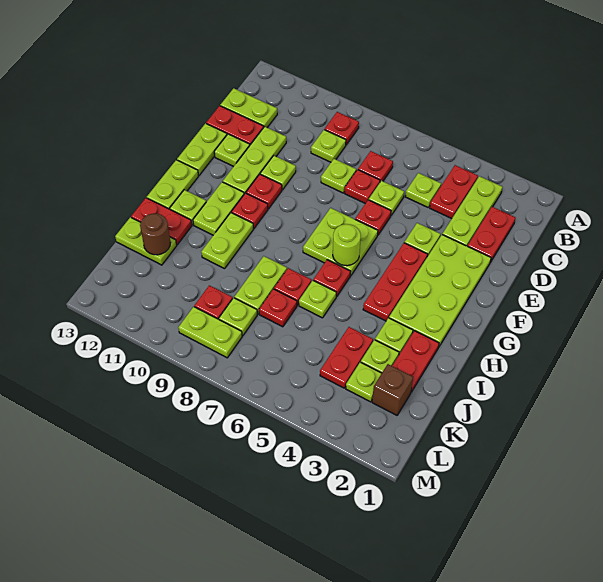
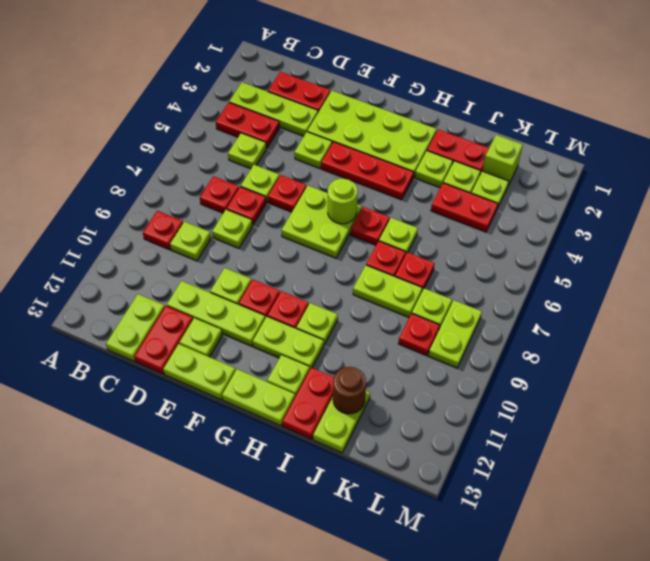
lime 1x2 plate [201,213,253,269] -> lime 1x1 plate [296,303,338,344]
brown 1x1 brick [372,364,413,415] -> lime 1x1 brick [483,135,523,185]

